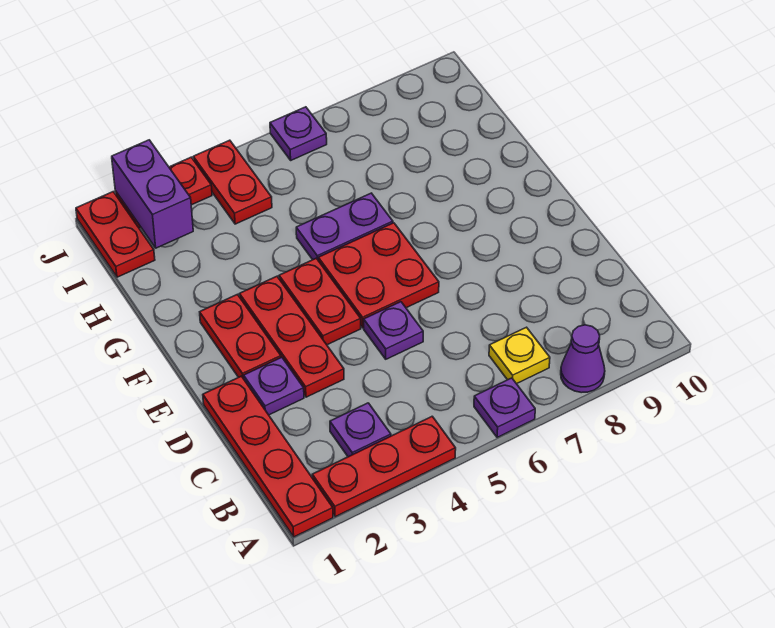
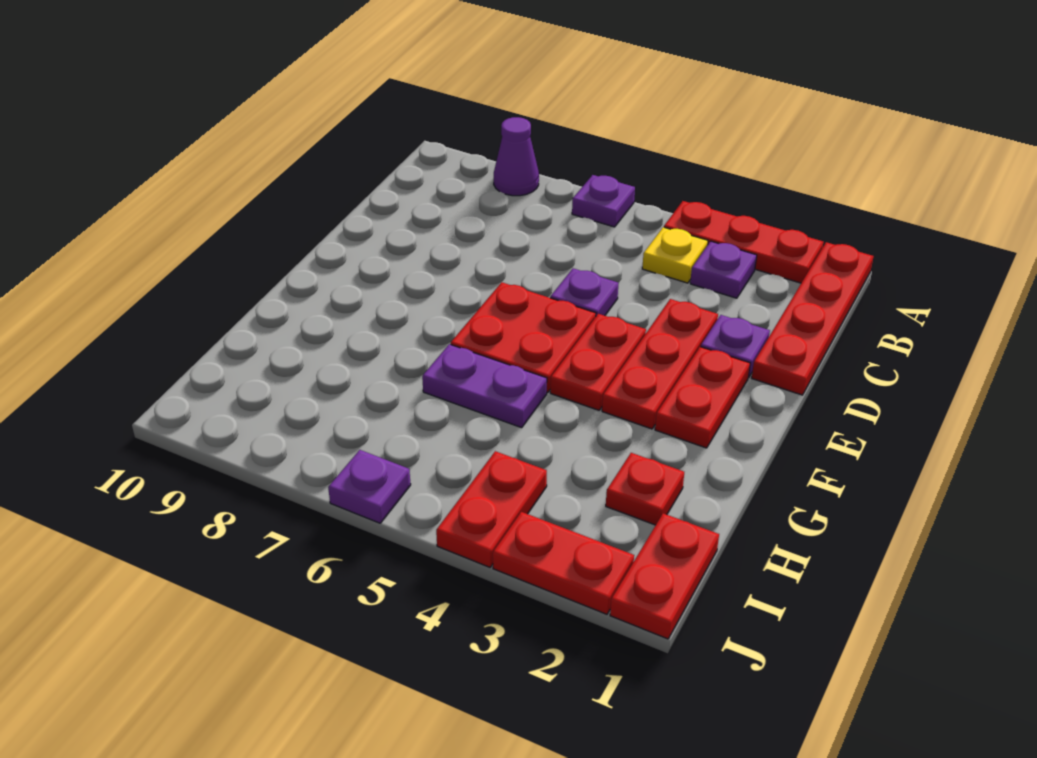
yellow 1x1 plate [489,327,550,384] -> yellow 1x1 plate moved to [642,227,708,283]
none -> red 1x1 plate [606,453,684,525]
purple 1x2 brick [112,140,193,248] -> none

